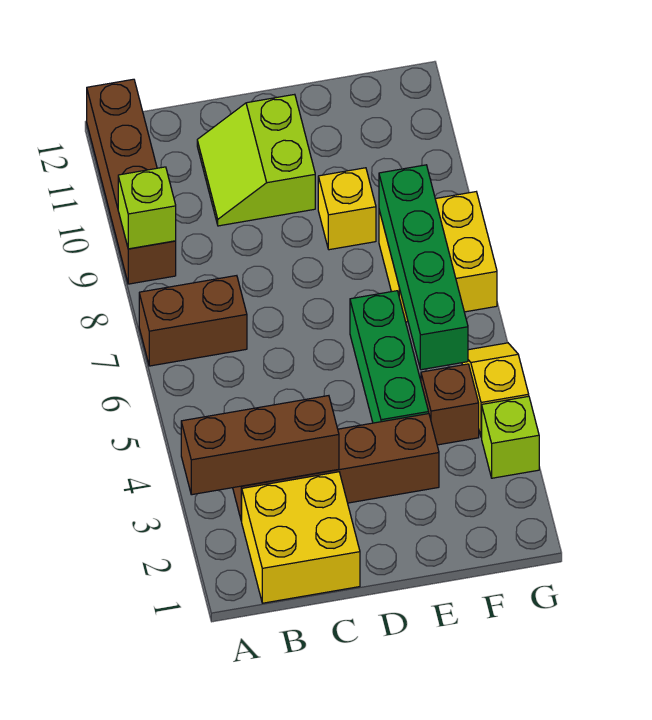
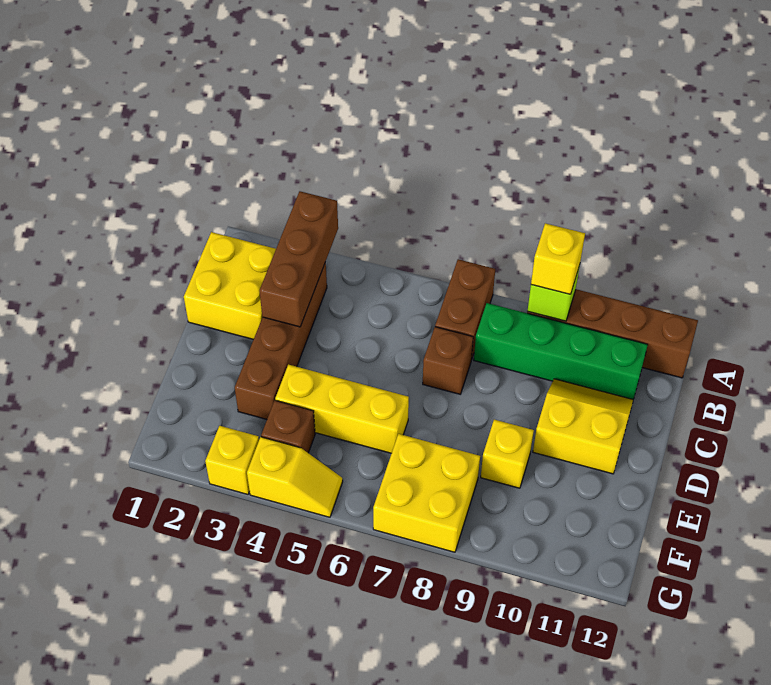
none -> yellow 1x1 brick [531,223,585,294]
none -> brown 1x1 brick [423,327,473,394]
lime 2x2 slope [197,94,315,226] -> yellow 2x2 slope [533,379,633,474]
green 1x3 brick [350,291,429,423] -> yellow 1x3 brick [275,365,409,453]
green 1x4 brick [379,165,468,370] -> green 1x4 brick moved to [474,303,648,400]
lime 1x1 brick [482,396,539,478] -> yellow 1x1 brick [205,426,259,494]

